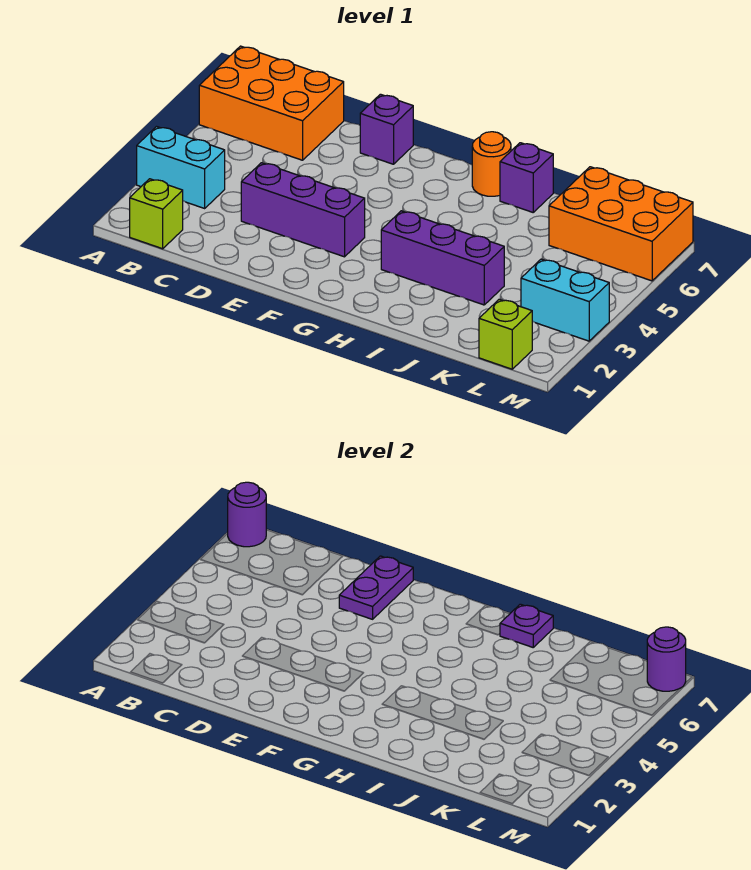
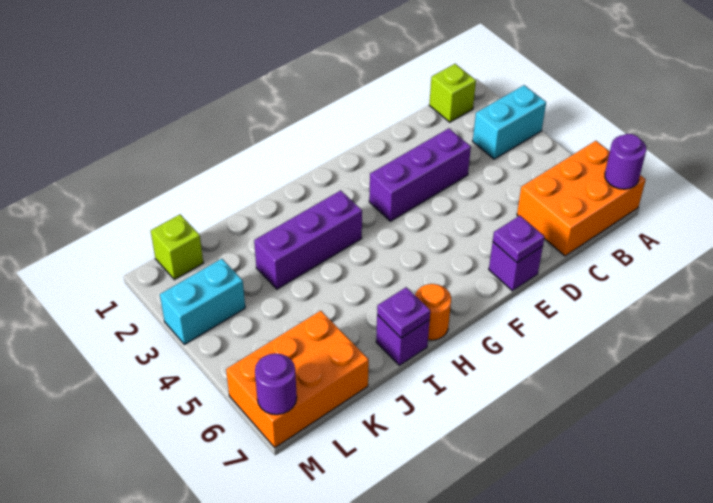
purple 1x2 plate [339,556,413,619] -> purple 1x1 plate [493,216,544,263]

